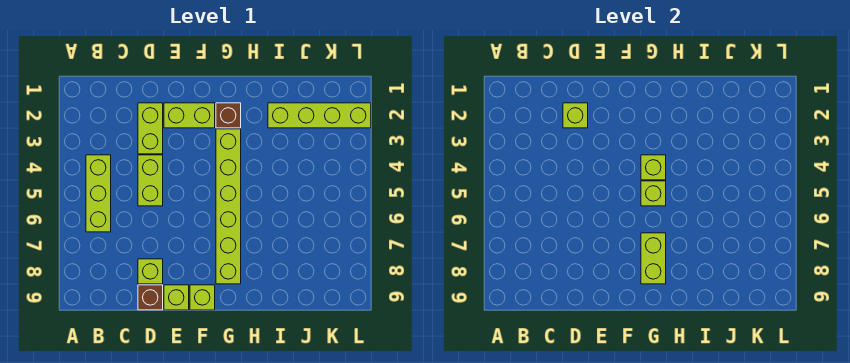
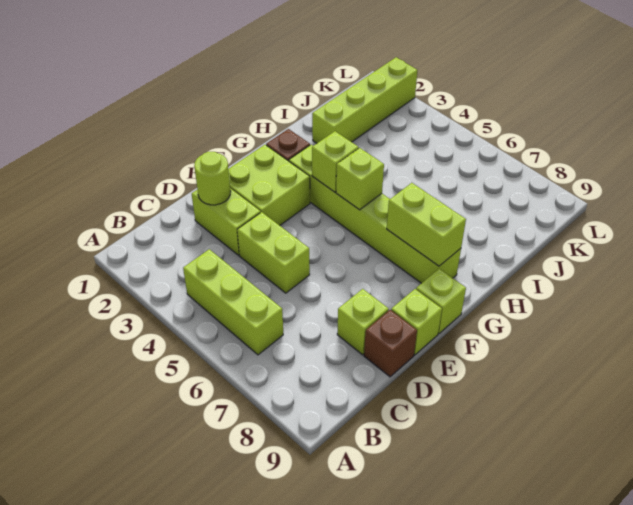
lime 1x1 brick [563,103,588,128] -> lime 1x1 round brick [194,152,231,205]
lime 1x2 brick [164,103,215,128] -> lime 2x2 brick [229,145,310,225]

